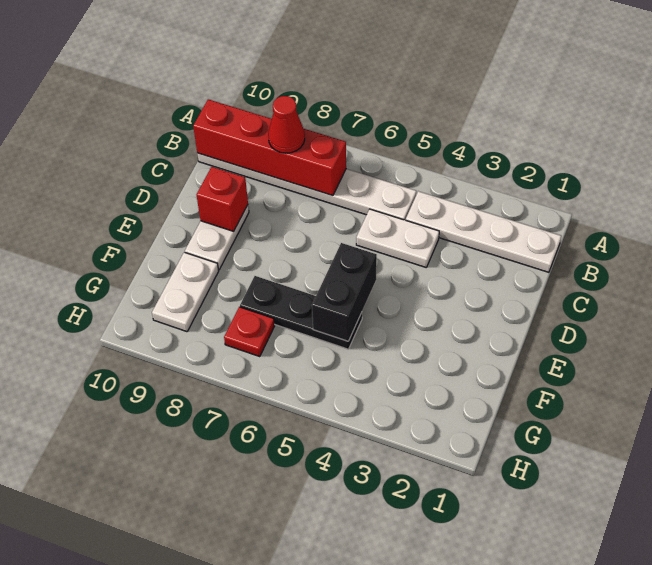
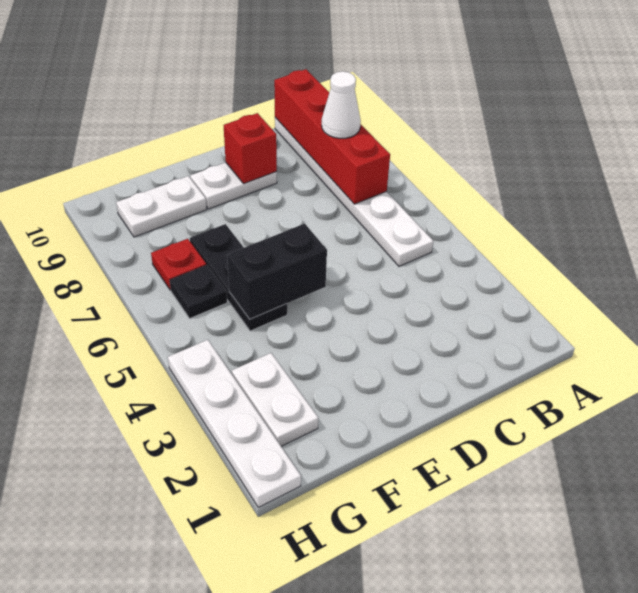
white 1x4 plate [406,191,561,272] -> white 1x4 plate moved to [168,340,301,507]
red 1x1 cone [268,96,305,153] -> white 1x1 cone [322,71,361,138]
white 1x2 plate [356,209,439,267] -> white 1x2 plate moved to [232,353,318,446]
none -> black 1x1 plate [170,265,227,318]

